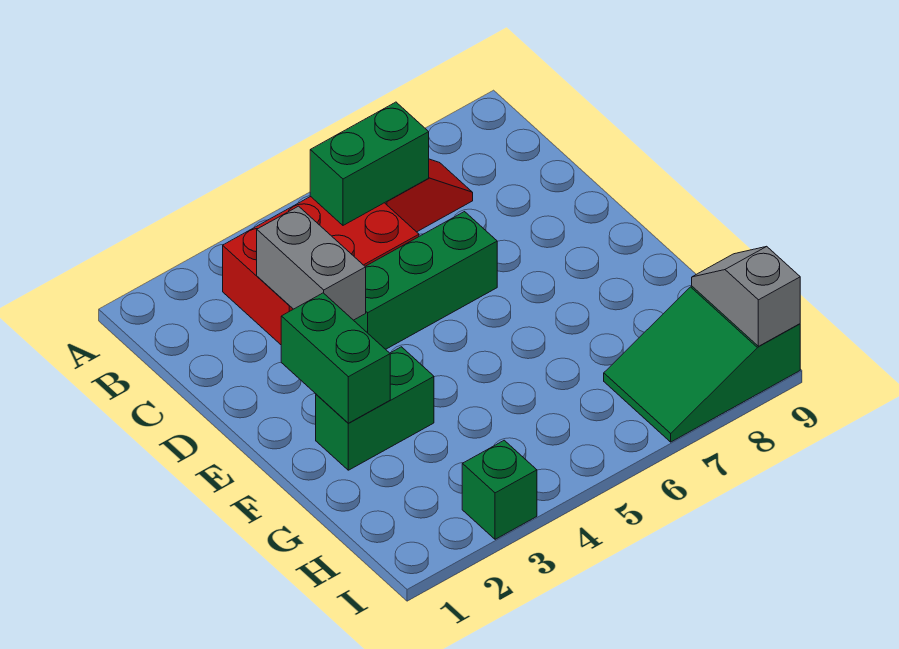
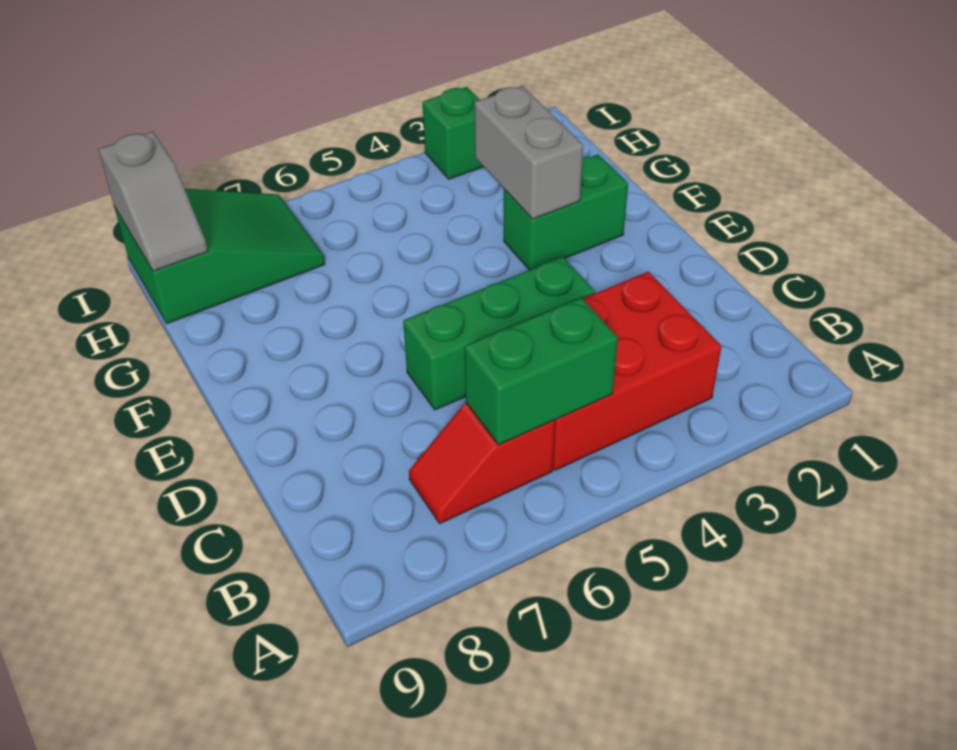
grey 1x2 brick [257,206,366,320] -> grey 1x2 brick moved to [475,86,583,219]
green 1x2 brick [281,293,390,423] -> none

